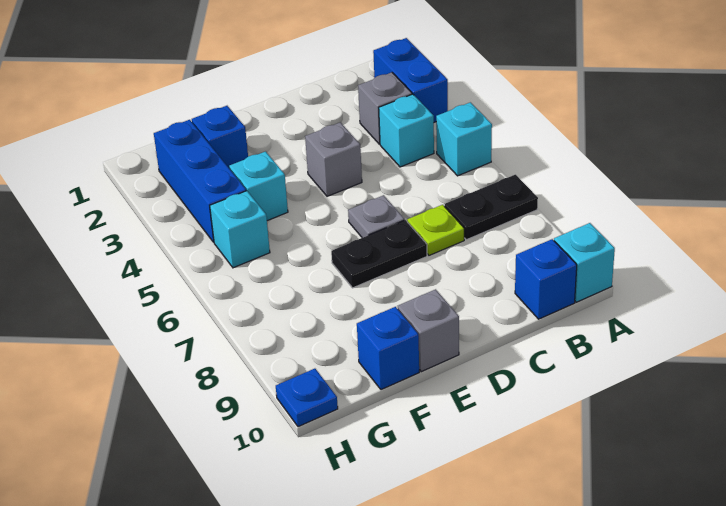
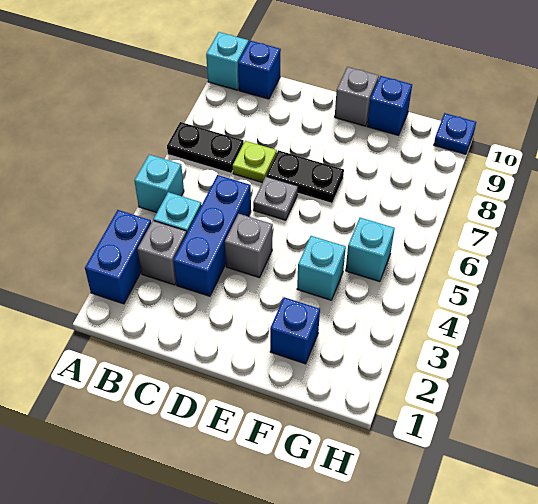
blue 1x3 brick [154,120,246,242] -> blue 1x3 brick moved to [173,175,251,296]

